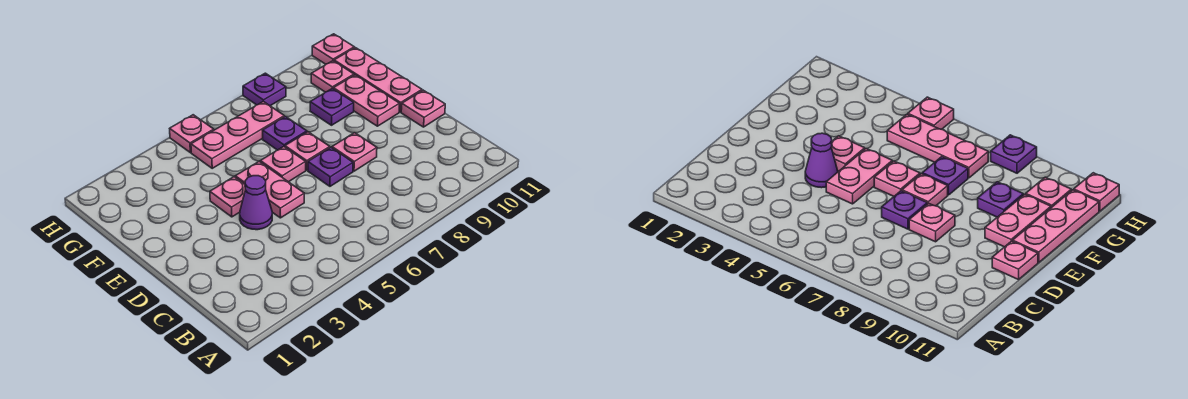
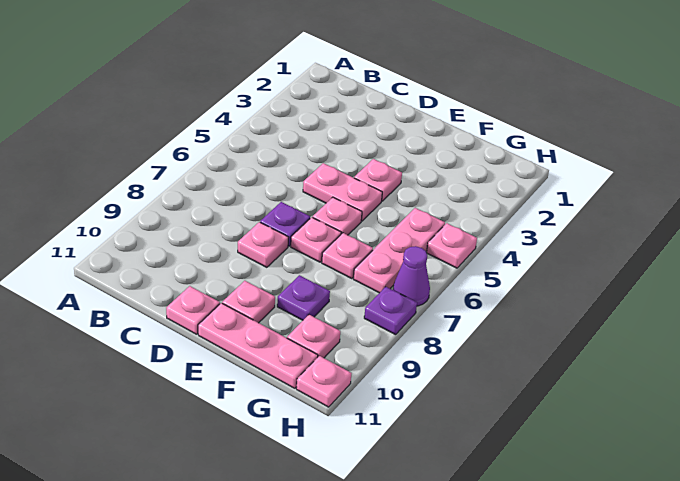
purple 1x1 cone [240,176,272,230] -> purple 1x1 cone moved to [393,246,430,306]
pink 1x2 plate [333,75,400,126] -> pink 1x1 plate [222,281,275,323]
purple 1x1 plate [263,117,307,150] -> pink 1x1 plate [322,233,373,279]

